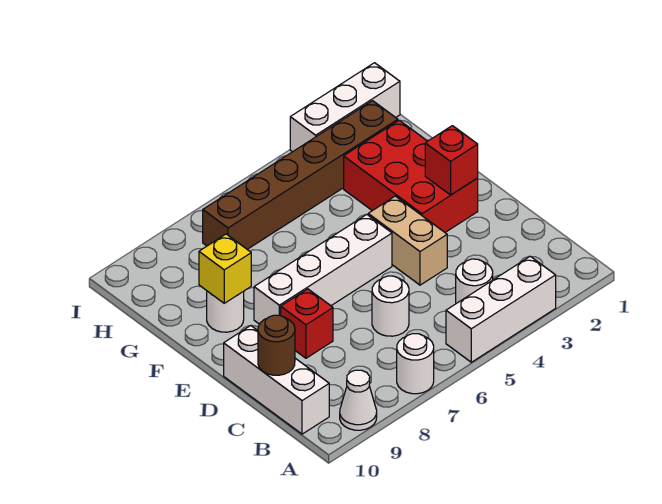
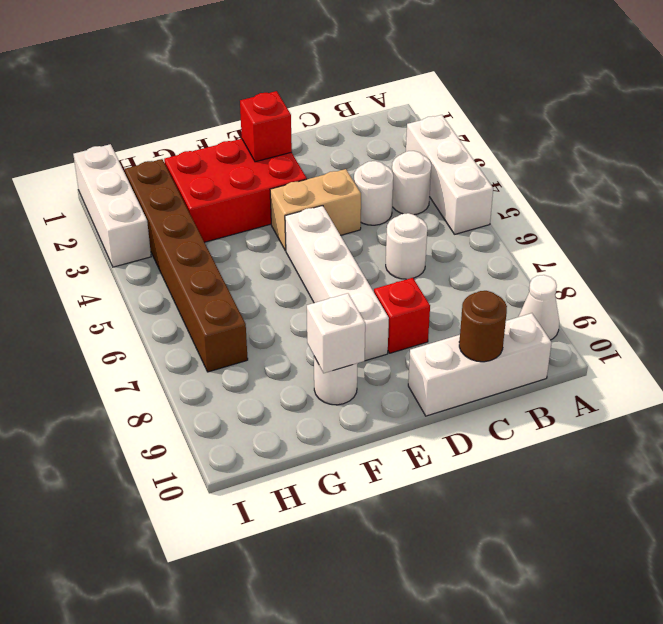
white 1x1 round brick [397,334,434,394] -> white 1x1 round brick moved to [354,161,393,225]
yellow 1x1 brick [199,234,251,303] -> white 1x1 brick [307,293,365,373]

